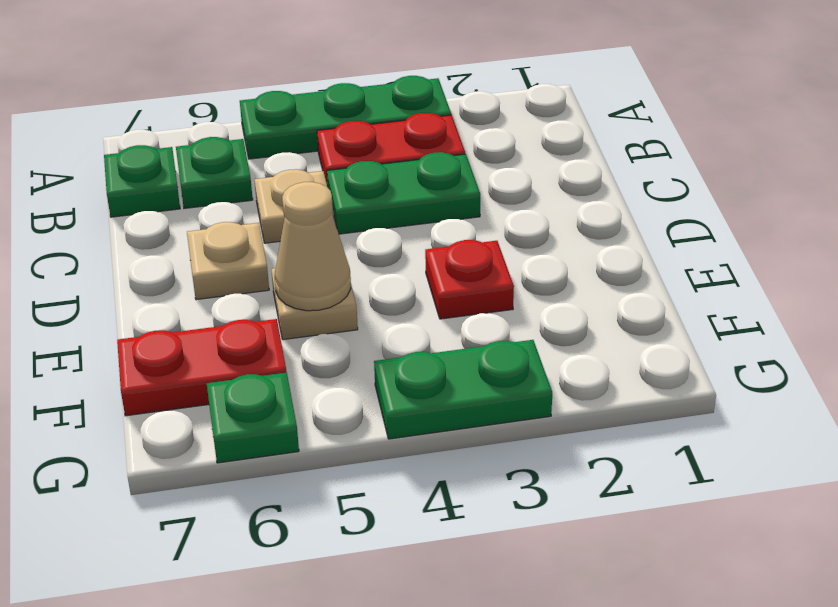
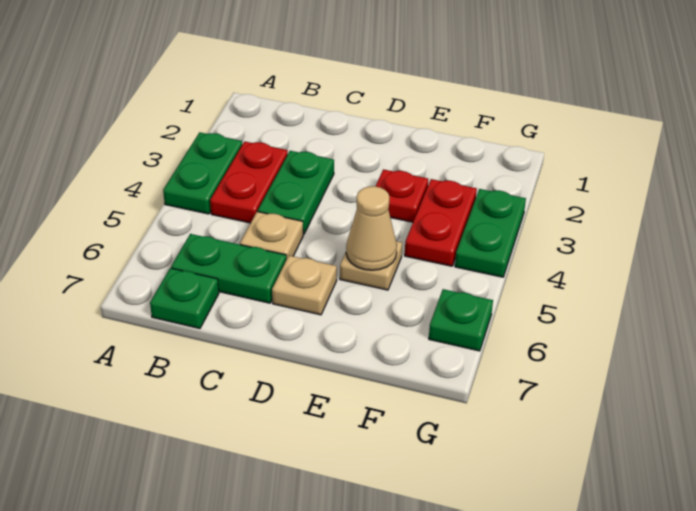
green 1x3 plate [240,76,451,159] -> green 1x2 plate [163,132,242,214]
green 1x1 plate [176,137,253,208] -> green 1x2 plate [171,234,286,303]
red 1x2 plate [117,319,287,416] -> red 1x2 plate moved to [405,179,477,266]

